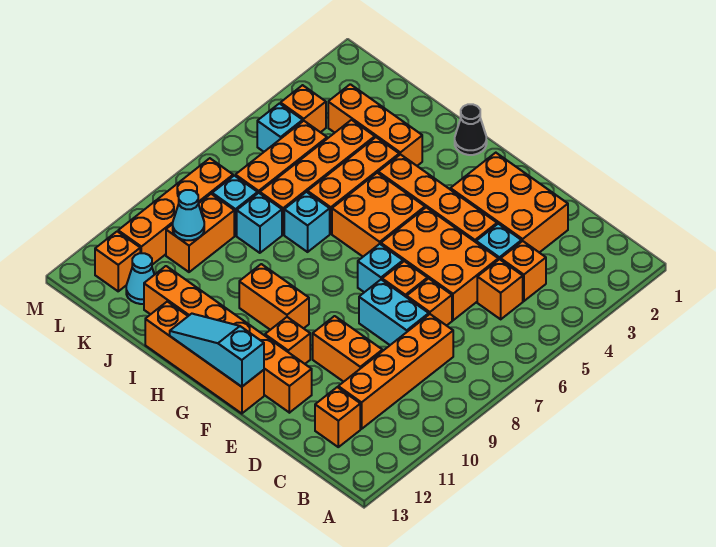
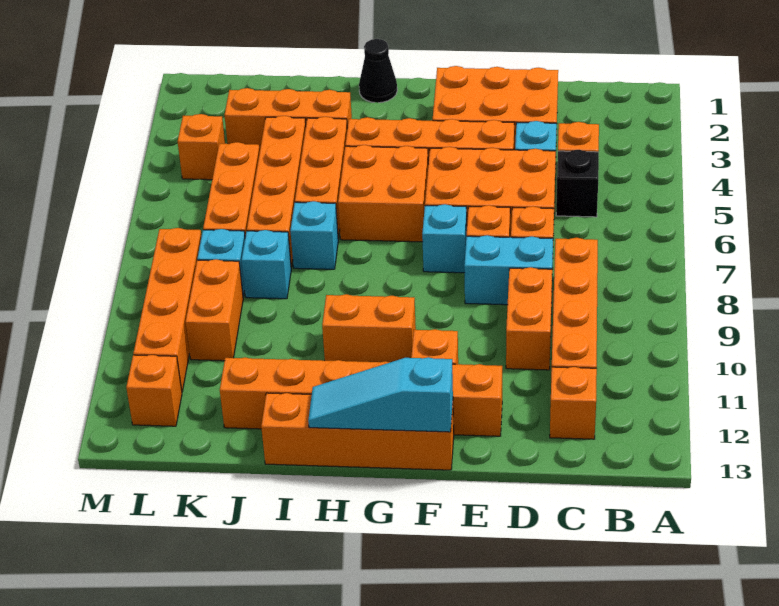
orange 1x1 brick [477,259,523,319] -> black 1x1 brick [556,150,599,217]
orange 1x2 brick [313,316,382,382] -> orange 1x2 brick turned to [506,267,552,370]
cyan 1x1 cone [173,190,204,240] -> none
cyan 1x1 cone [126,253,154,304] -> none
cyan 1x1 brick [257,104,303,152] -> none

